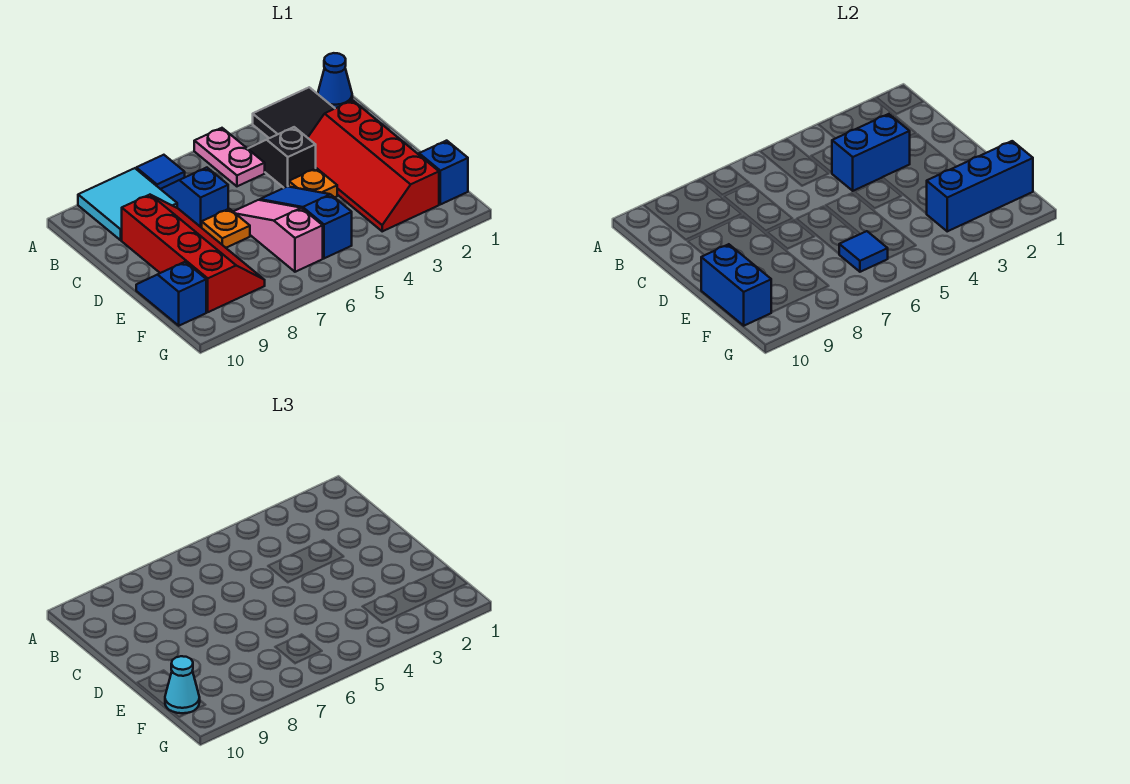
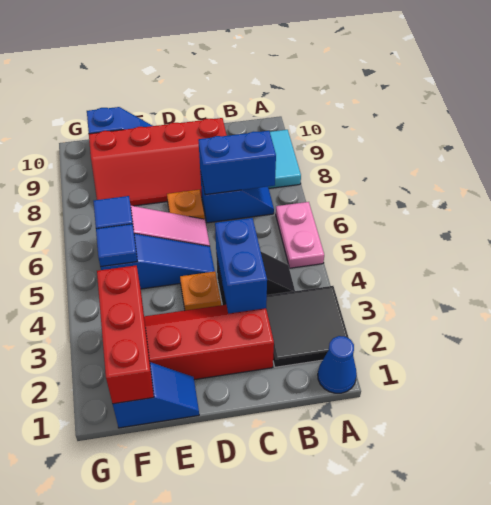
pink 1x2 plate [194,128,265,186] -> pink 1x2 plate turned to [276,202,324,268]
blue 1x1 tile [136,155,185,189] -> blue 1x1 tile moved to [96,224,137,267]
blue 1x2 brick [701,244,771,326] -> blue 1x2 brick moved to [198,131,276,195]
blue 1x3 brick [927,141,1033,231] -> red 1x3 brick [97,266,154,404]
cyan 1x1 cone [165,656,200,713] -> none

